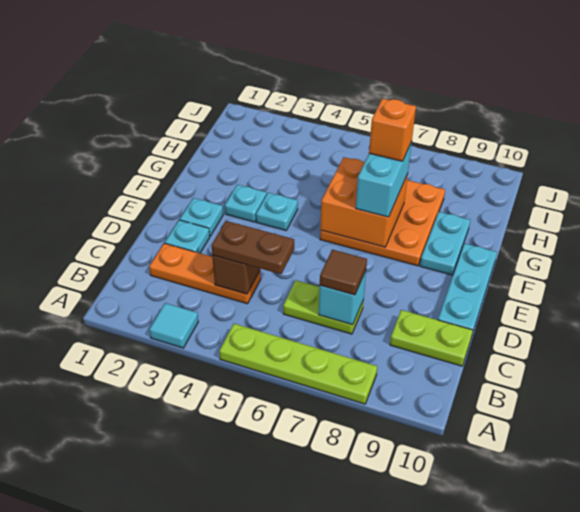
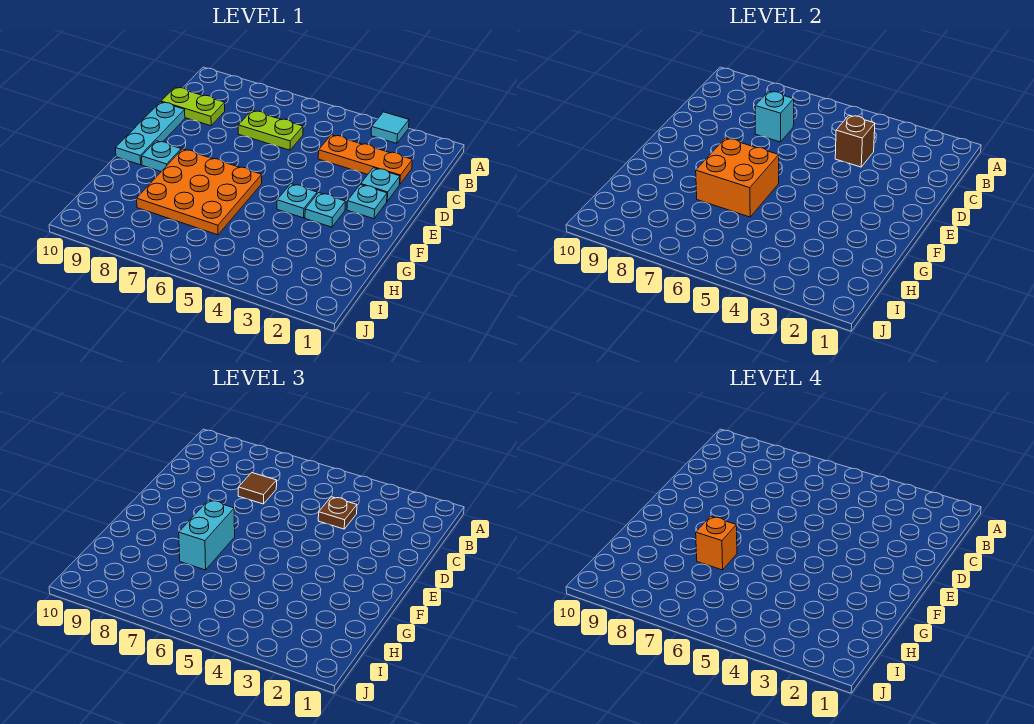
lime 1x4 plate [219,324,377,404] -> none
brown 1x2 plate [211,221,294,274] -> brown 1x1 plate [318,497,357,529]
cyan 1x2 plate [420,212,470,275] -> cyan 1x1 plate [142,141,181,171]

